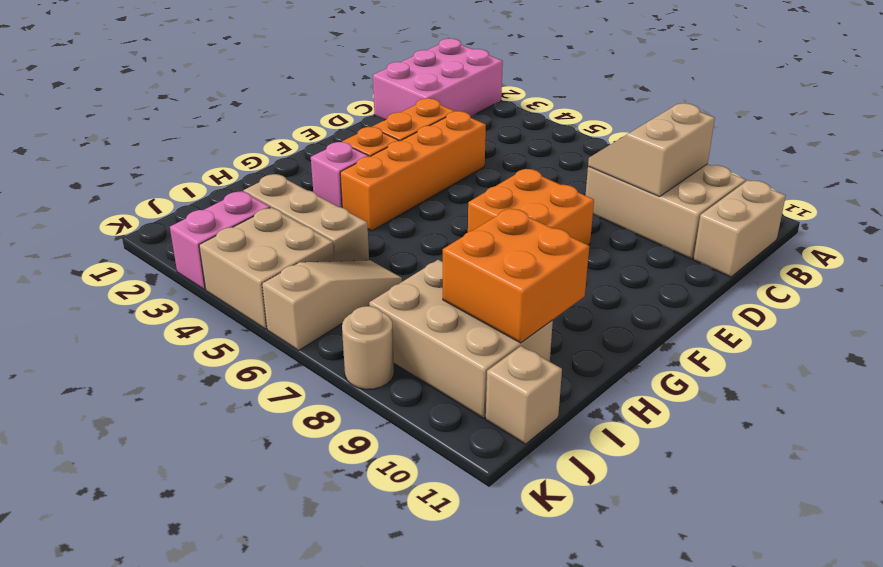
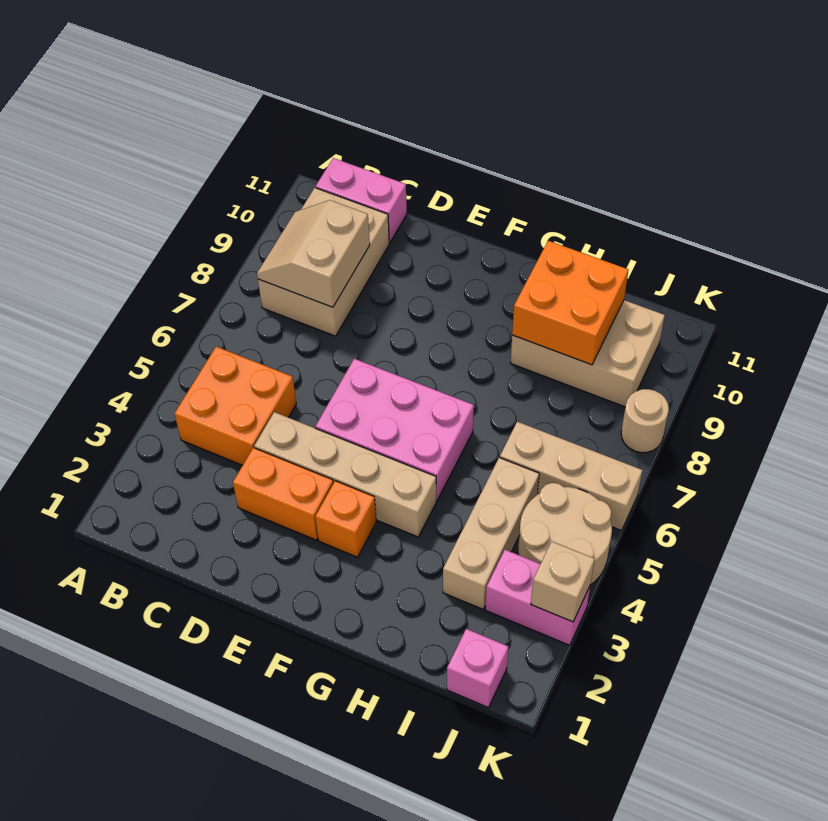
pink 2x3 brick [373,38,503,120] -> pink 2x3 brick moved to [315,359,474,500]
tan 2x2 slope [588,103,715,197] -> tan 2x2 slope turned to [257,200,370,307]
tan 1x2 brick [693,180,786,277] -> pink 1x2 brick [316,158,407,242]
orange 1x4 brick [340,111,486,231] -> tan 1x4 brick [254,412,436,537]
orange 2x2 brick [468,169,594,245] -> orange 2x2 brick moved to [174,347,296,465]
pink 1x1 brick [311,142,369,207] -> pink 1x1 brick moved to [447,629,508,708]
tan 1x3 slope [262,260,402,350] -> tan 1x3 brick [500,422,642,530]
tan 2x3 brick [369,260,553,418] -> tan 2x3 brick turned to [511,300,665,407]
tan 2x2 brick [199,207,334,329] -> tan 2x2 round brick [518,483,612,584]
tan 1x1 brick [486,346,562,444] -> tan 1x1 brick moved to [531,541,595,622]

